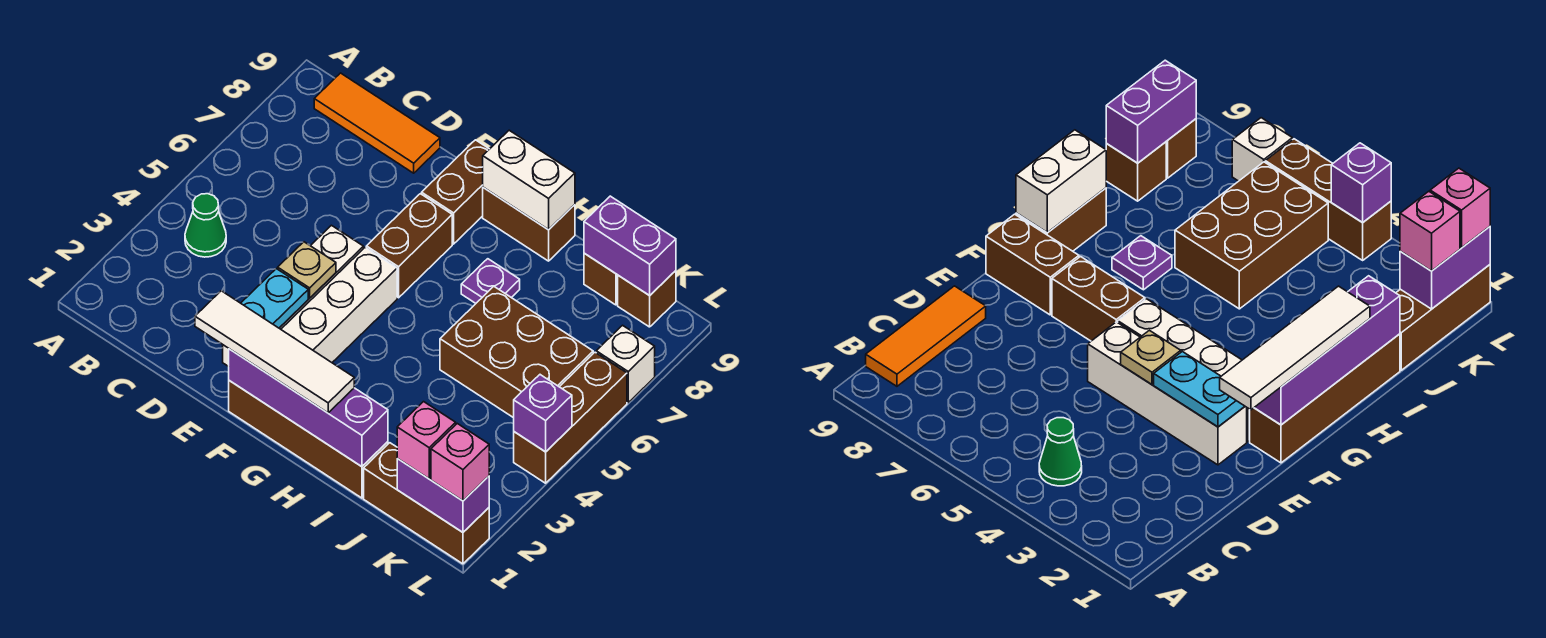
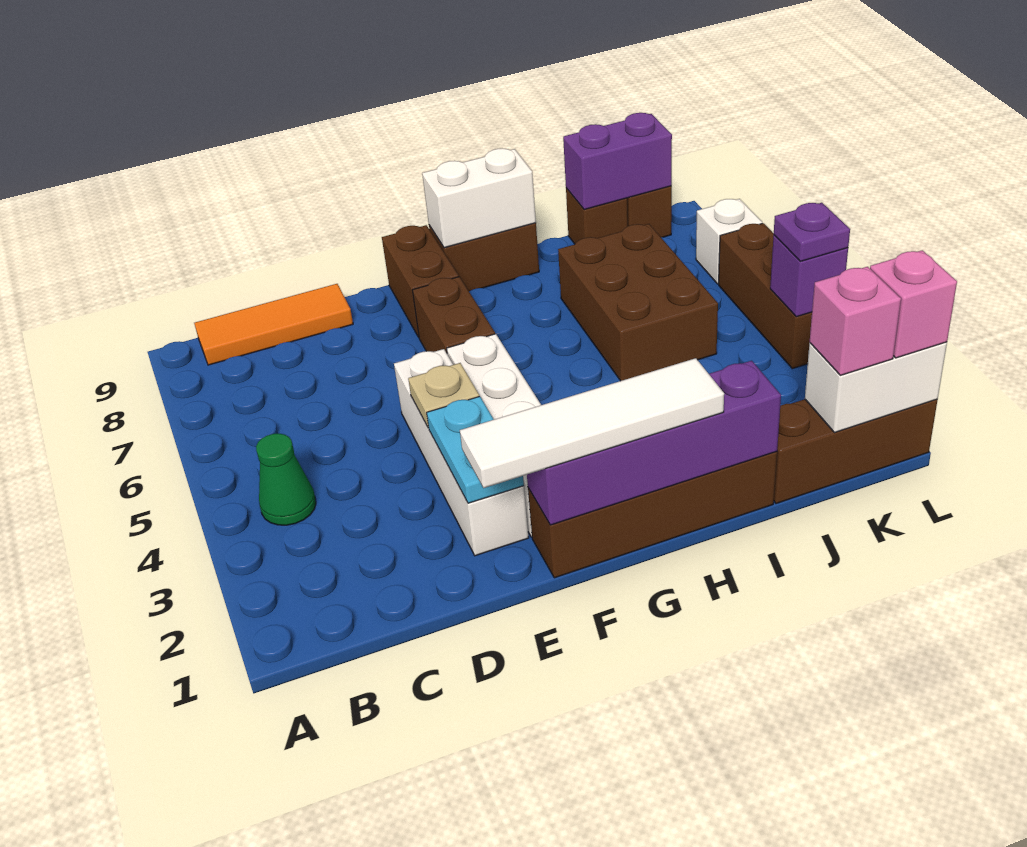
purple 1x1 plate [461,259,520,303] -> purple 1x1 plate moved to [774,203,850,261]
brown 2x3 brick [440,286,593,418] -> brown 2x3 brick turned to [558,224,718,381]
purple 1x2 brick [397,459,489,532] -> white 1x2 brick [805,342,947,433]

